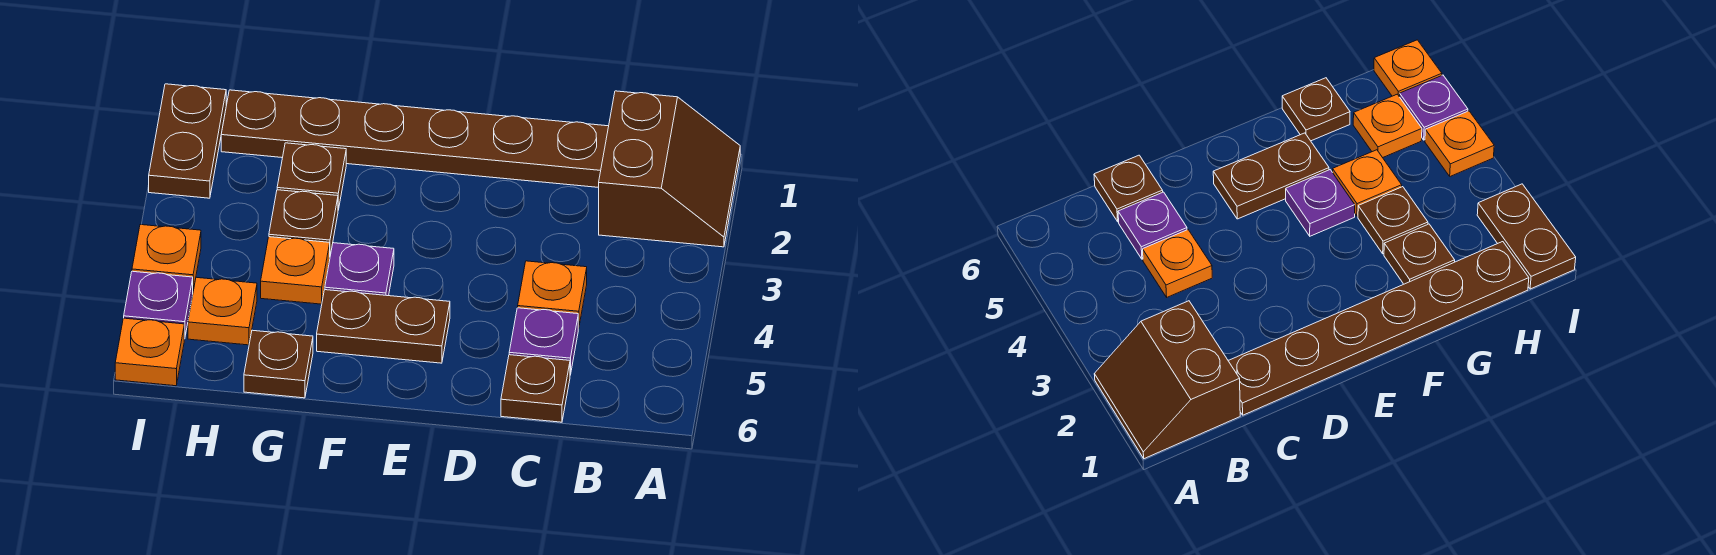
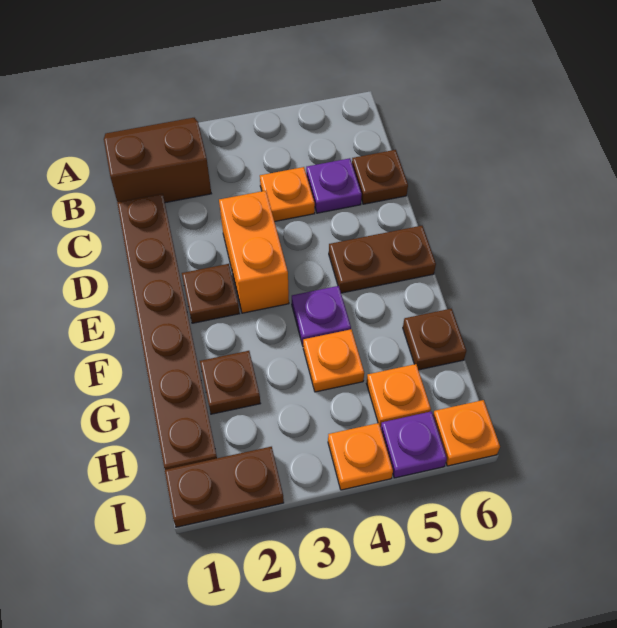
none -> orange 1x2 brick [219,191,289,313]
brown 1x2 plate [317,290,450,363] -> brown 1x2 plate turned to [329,226,436,293]
brown 1x1 plate [269,190,338,255] -> brown 1x1 plate moved to [182,264,240,323]

